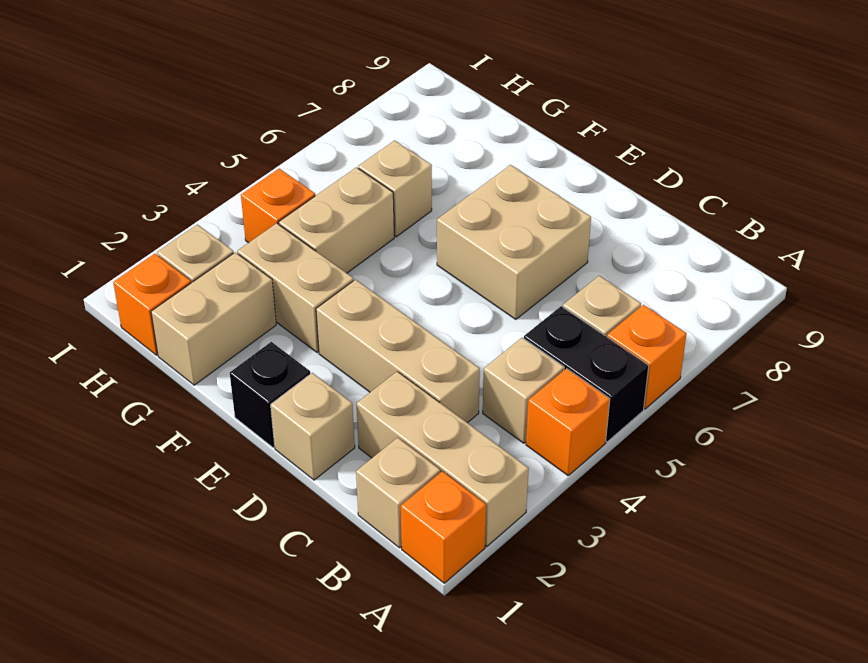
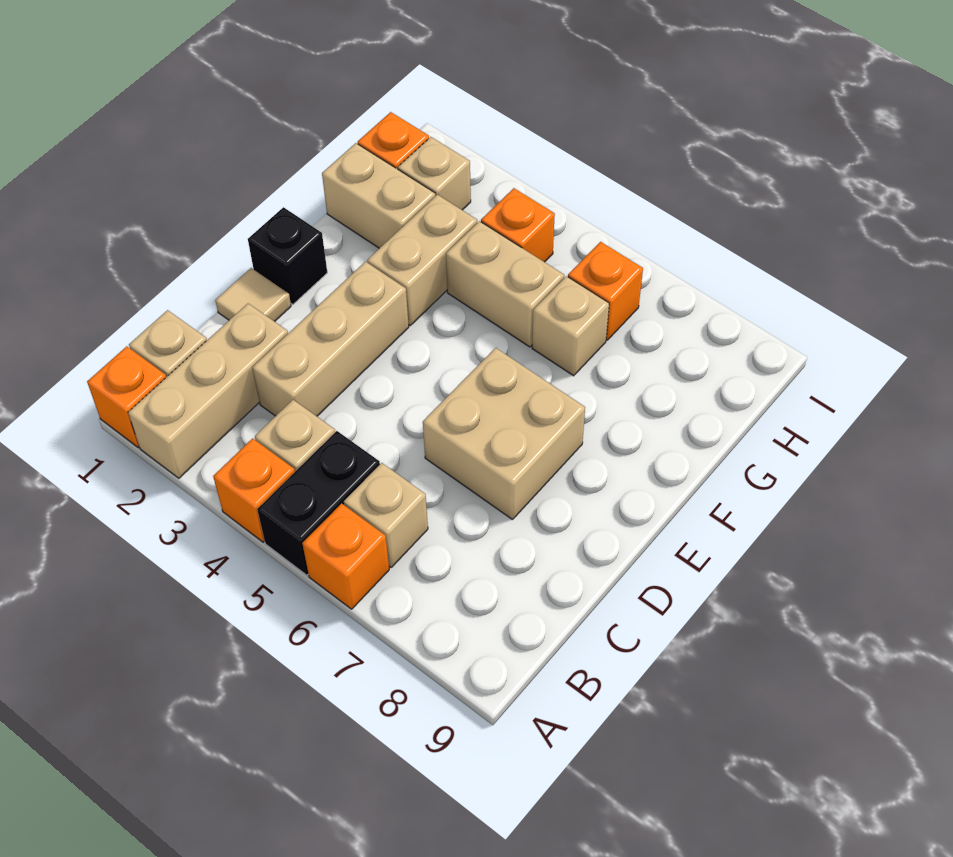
tan 1x1 brick [271,373,355,480] -> tan 1x1 tile [215,268,291,322]
none -> orange 1x1 brick [568,242,643,340]

